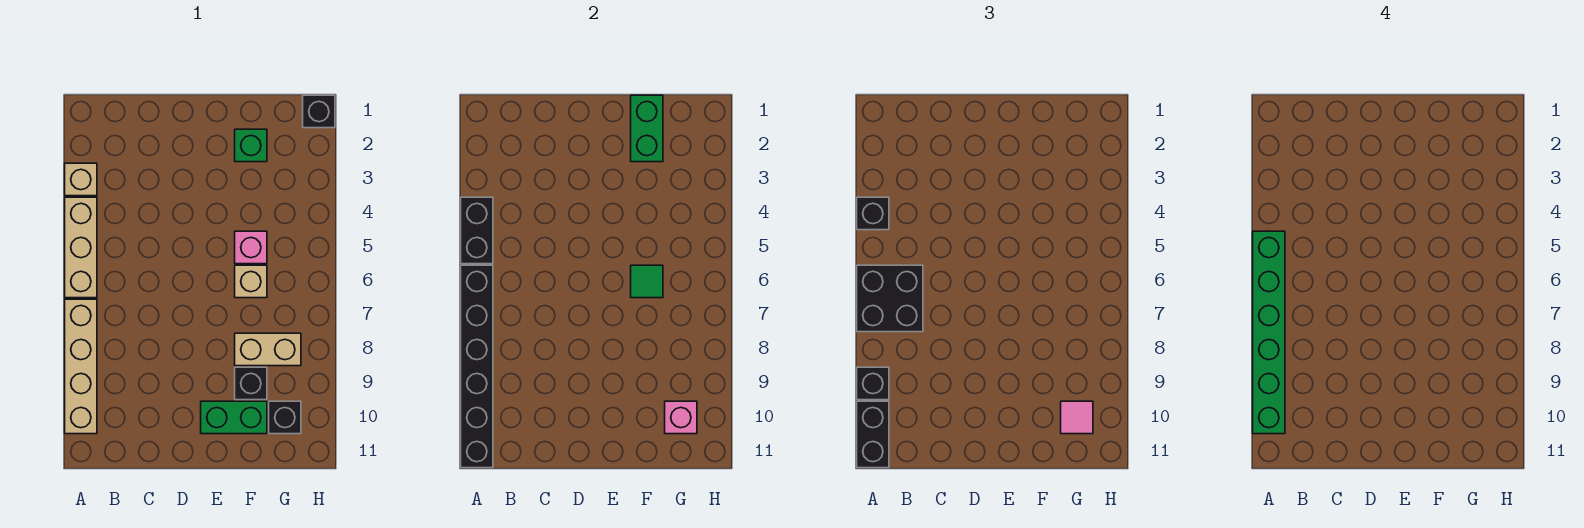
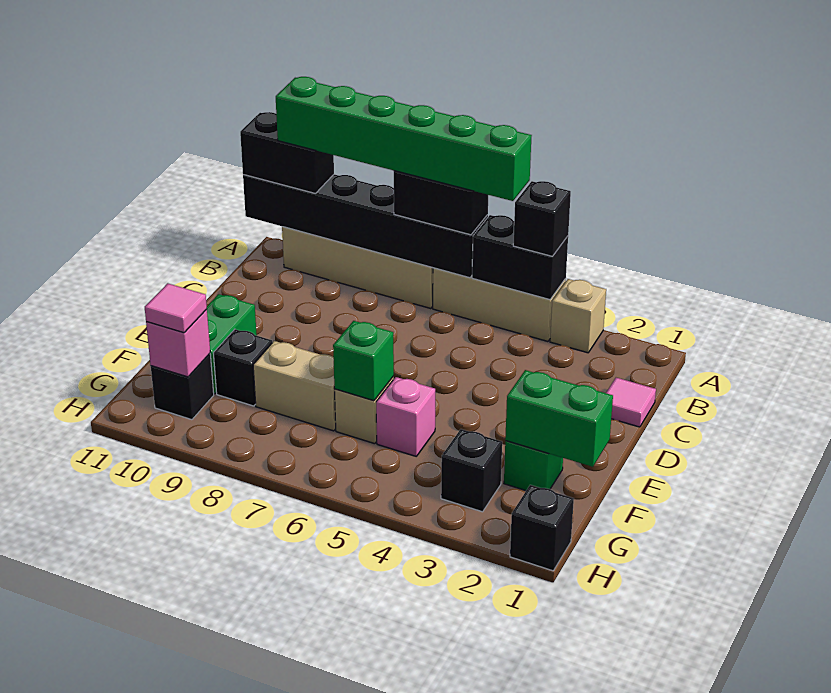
black 2x2 brick [857,265,923,332] -> black 1x2 brick [394,171,488,235]
black 1x1 brick [857,367,889,400] -> black 1x1 brick moved to [441,429,502,512]
none -> pink 1x1 tile [606,378,656,427]
green 1x1 tile [631,265,663,298] -> green 1x1 brick [333,321,394,401]
tan 1x2 brick [235,333,301,366] -> tan 1x2 brick turned to [253,341,336,431]

